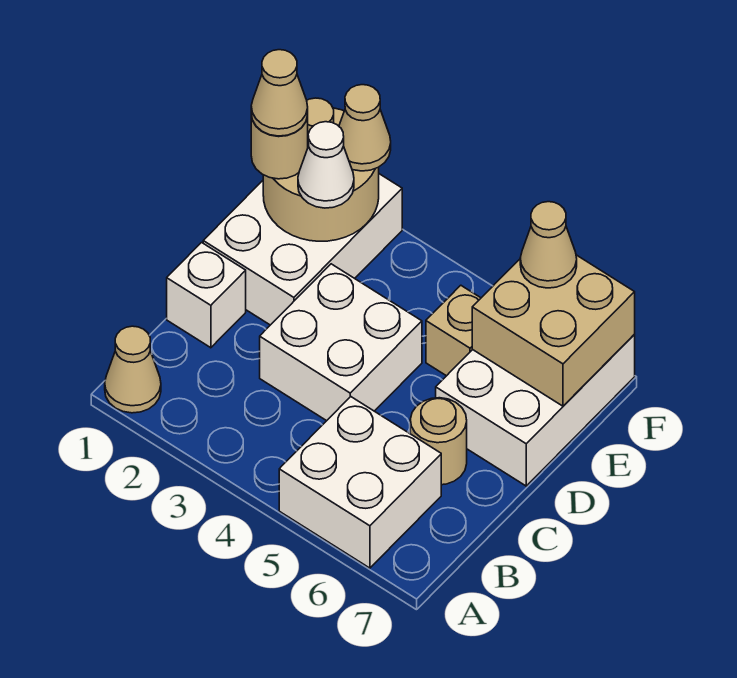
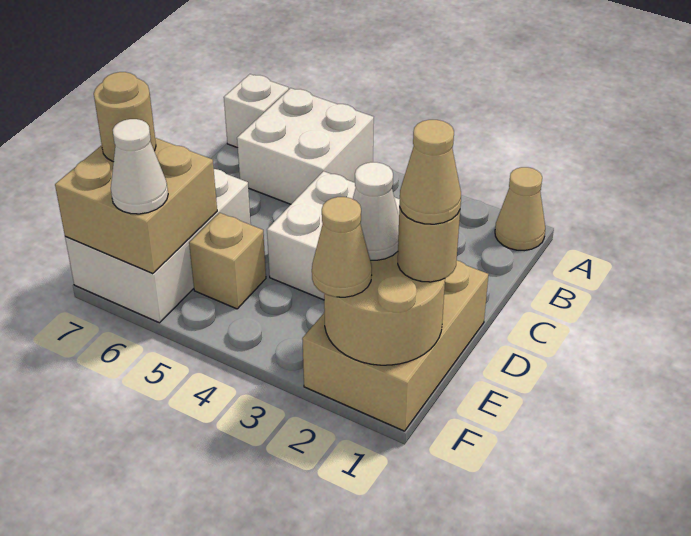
white 1x1 brick [167,243,246,348] -> white 1x1 brick moved to [224,74,289,148]
tan 1x1 round brick [410,398,467,485] -> tan 1x1 round brick moved to [94,72,156,162]
white 2x3 brick [203,174,402,325] -> tan 2x3 brick [302,261,488,431]
tan 1x1 cone [520,202,577,288] -> white 1x1 cone [111,119,168,214]

